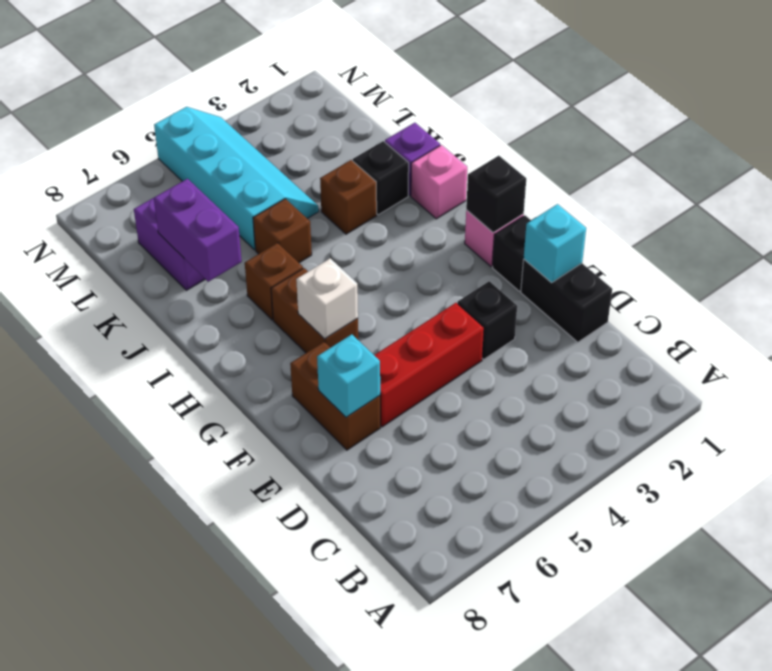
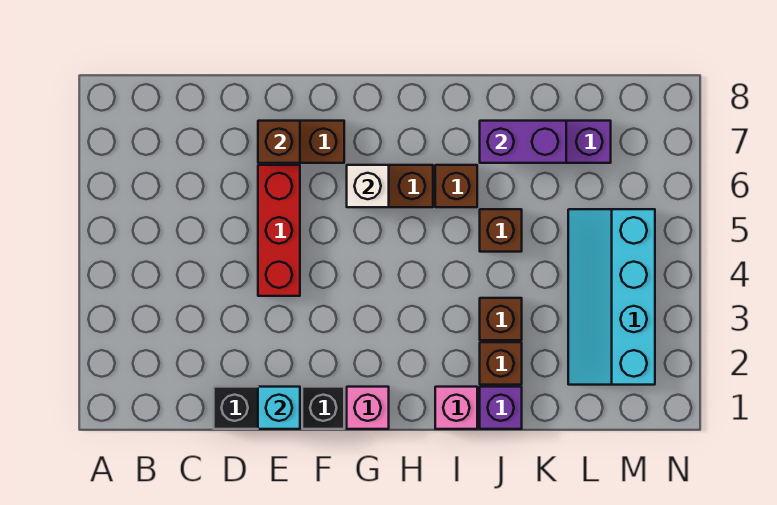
black 1x1 brick [458,281,517,359] -> none
cyan 1x1 brick [317,334,380,417] -> brown 1x1 brick [258,121,300,163]
black 1x1 brick [466,156,526,233] -> none
black 1x1 brick [353,141,409,215] -> brown 1x1 brick [480,342,522,385]
cyan 2x4 slope [154,107,319,250] -> cyan 2x4 slope turned to [568,209,655,385]

